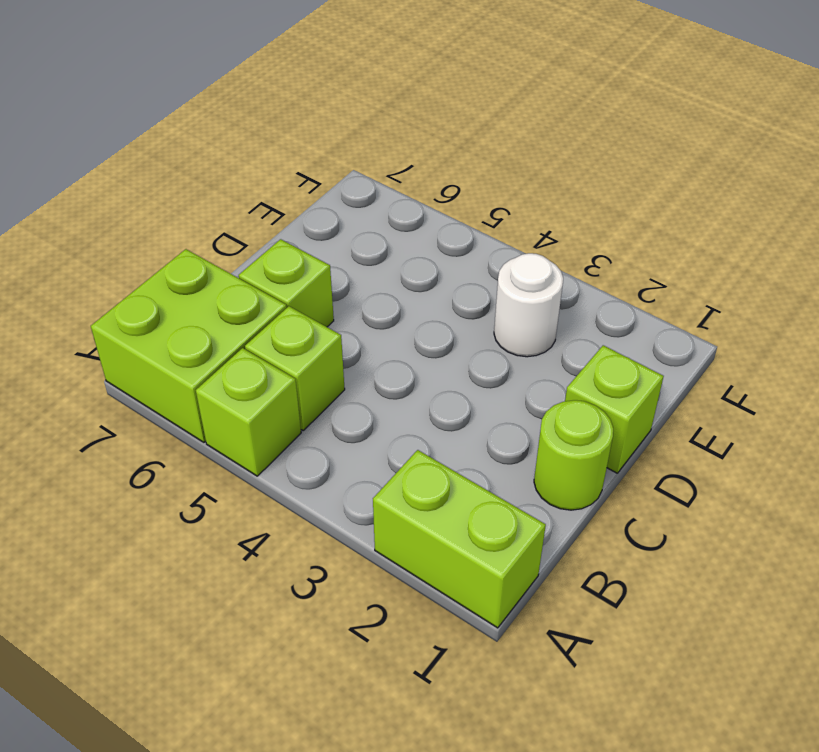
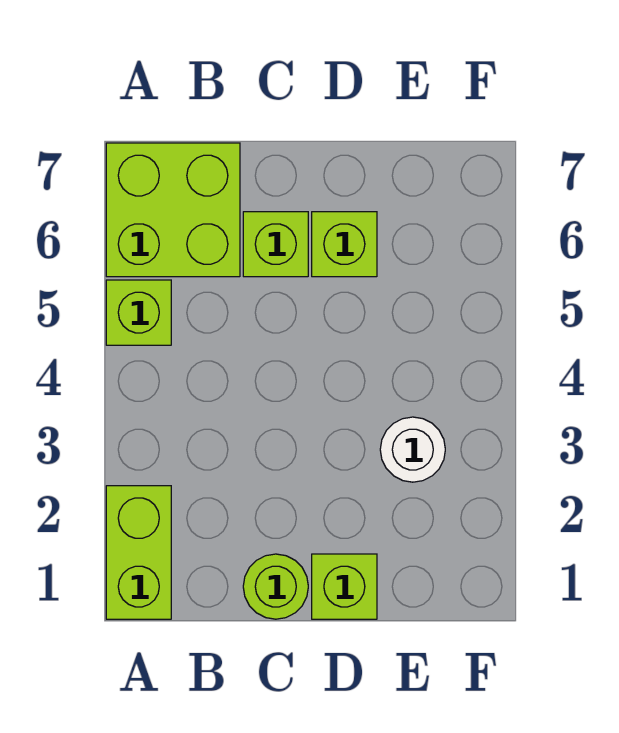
lime 1x1 brick [245,306,345,430] -> lime 1x1 brick moved to [312,212,377,277]

